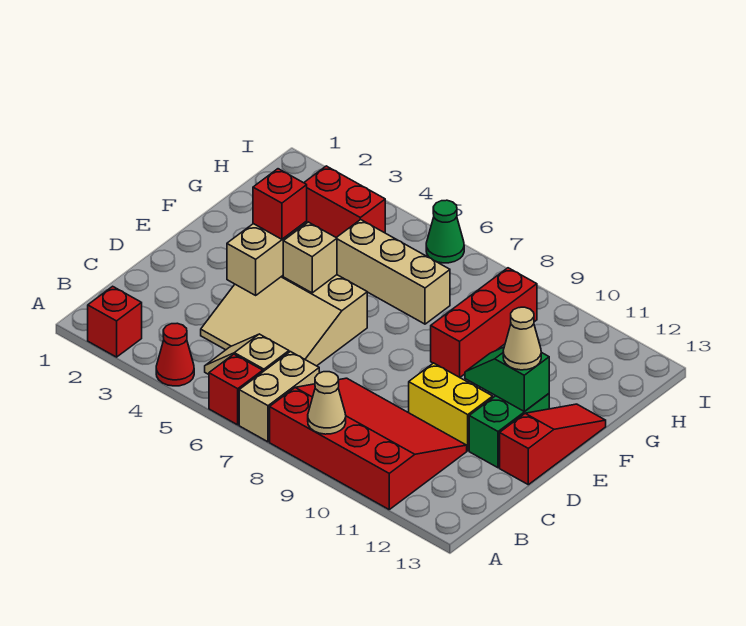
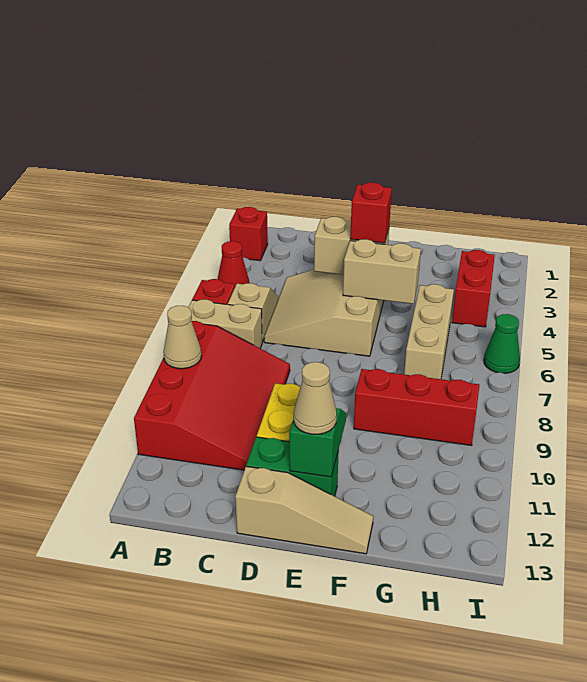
red 1x3 slope [500,404,606,485] -> tan 1x3 slope [235,466,373,554]
tan 1x1 brick [283,222,337,293] -> tan 1x2 brick [343,239,421,304]

